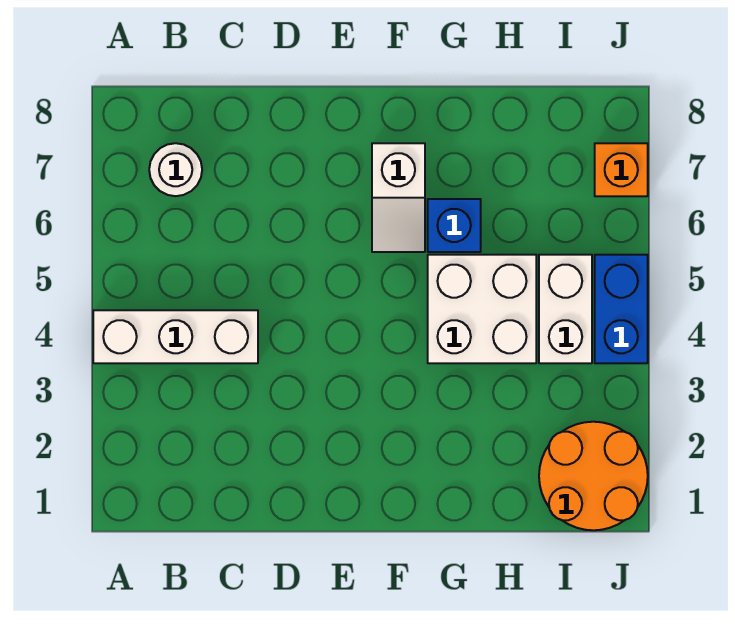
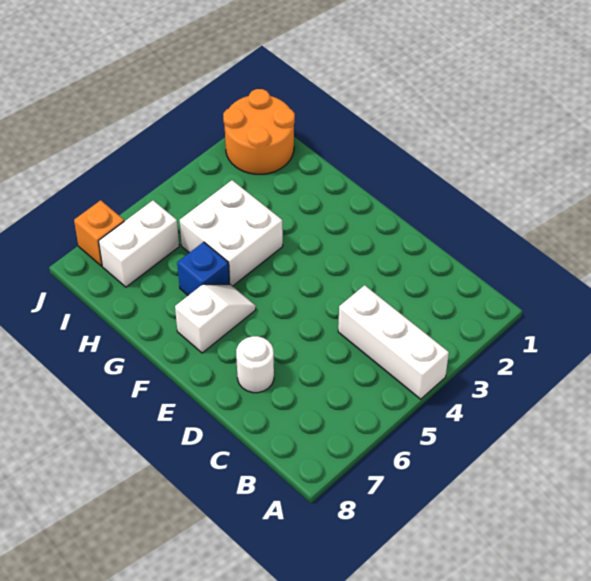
white 1x1 round brick [149,143,202,196] -> white 1x1 round brick moved to [236,336,274,393]
white 1x2 brick [539,255,592,363] -> white 1x2 brick moved to [99,201,179,287]
blue 1x2 brick [595,255,648,363] -> none

